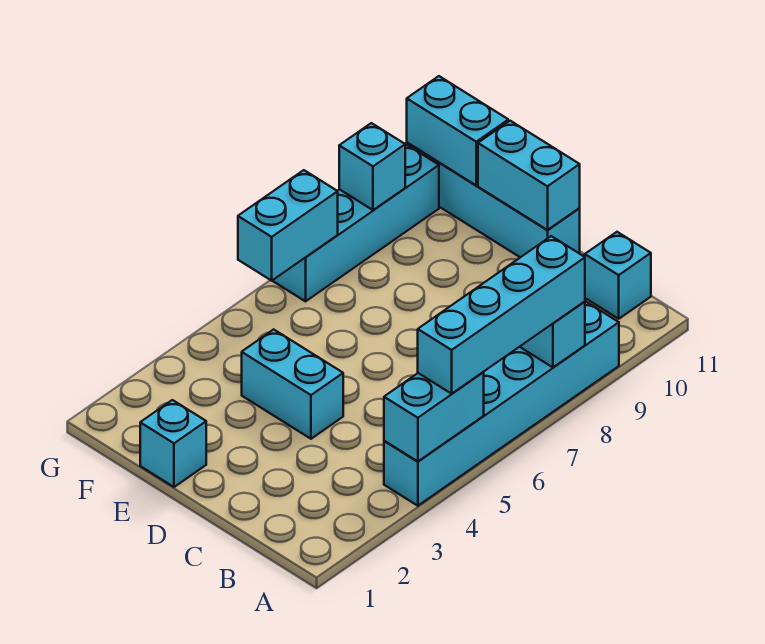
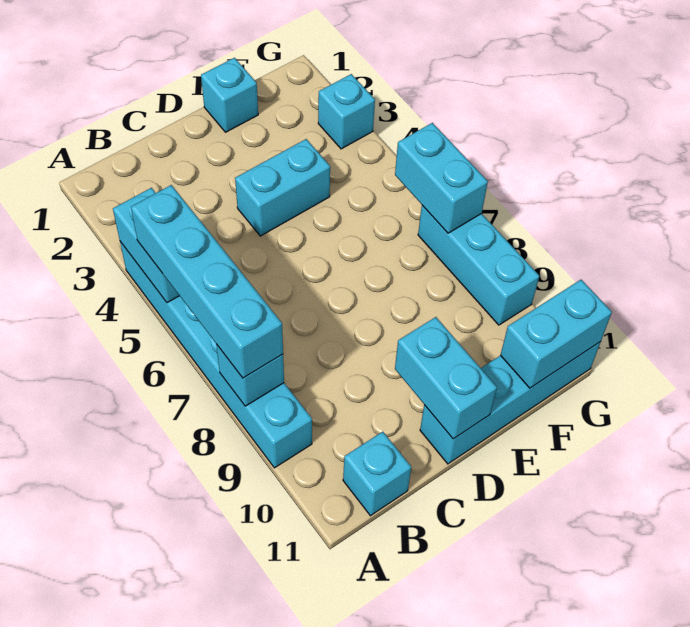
cyan 1x2 brick [478,121,580,230] -> cyan 1x2 brick turned to [395,317,497,439]
cyan 1x4 brick [272,144,439,301] -> cyan 1x3 brick [418,205,539,325]
cyan 1x1 brick [339,123,405,210] -> cyan 1x1 brick moved to [318,74,375,149]

